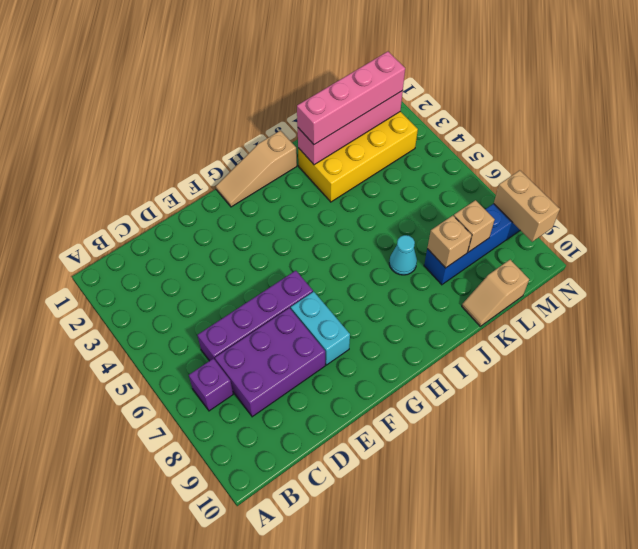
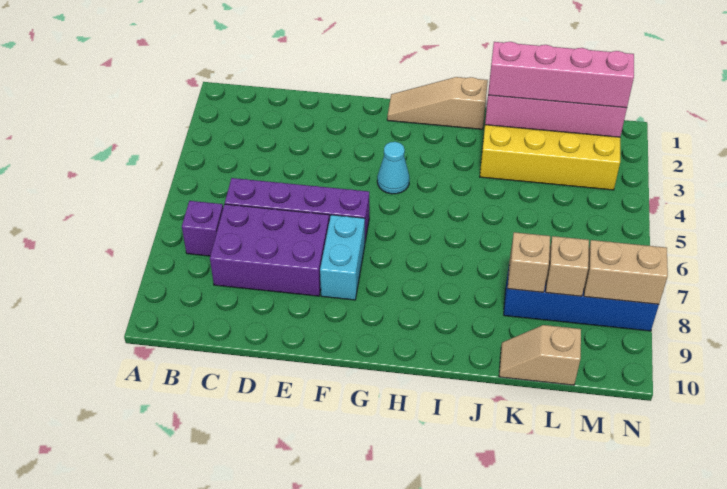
cyan 1x1 cone [389,235,417,275] -> cyan 1x1 cone moved to [377,142,409,194]
tan 1x2 brick [494,170,560,242] -> tan 1x2 brick turned to [584,240,668,304]

